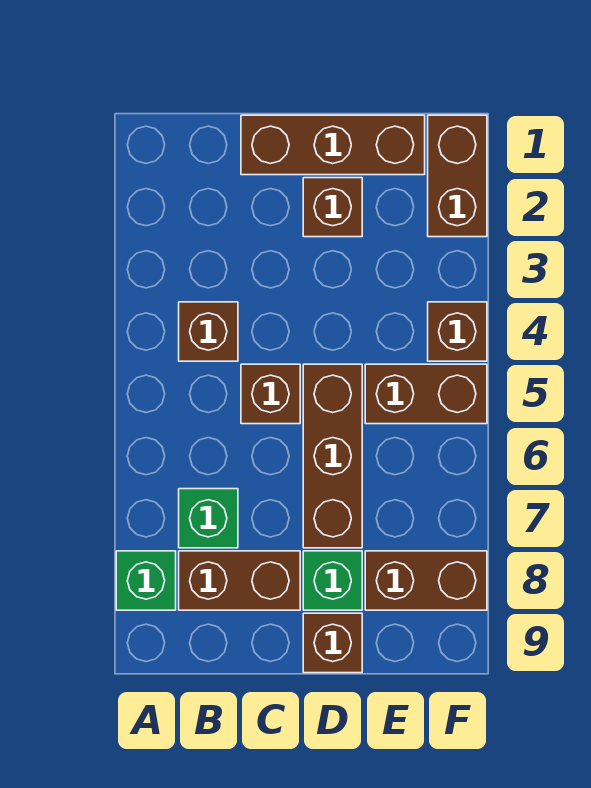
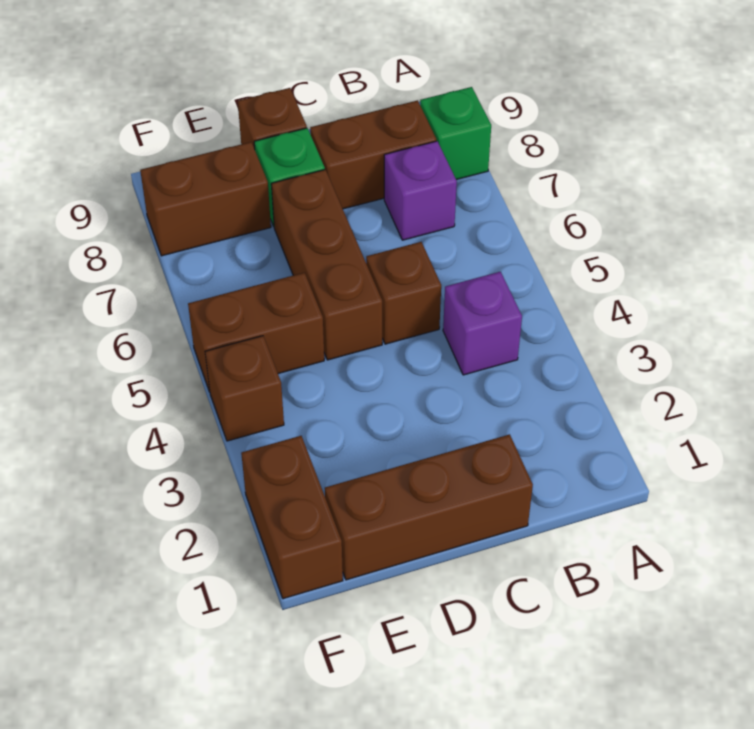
brown 1x1 brick [179,302,238,361] -> purple 1x1 brick [443,272,522,375]
green 1x1 brick [179,489,238,548] -> purple 1x1 brick [384,141,457,240]
brown 1x1 brick [303,178,362,237] -> none

